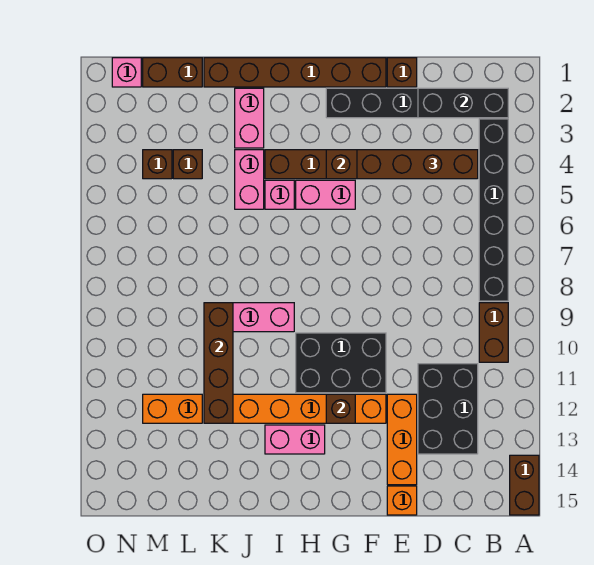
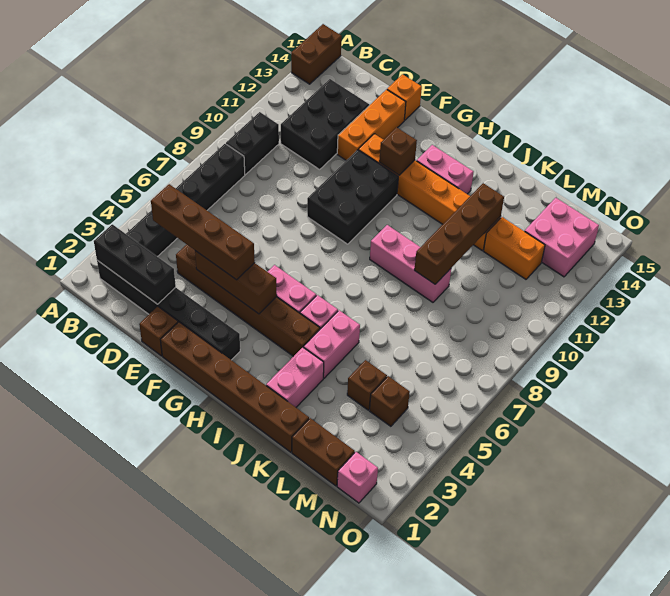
brown 1x2 brick [479,303,508,362] -> black 1x2 brick [226,112,279,174]
black 2x3 brick [296,333,386,393] -> black 2x3 brick turned to [307,150,398,244]
none -> pink 2x2 brick [525,198,599,277]

